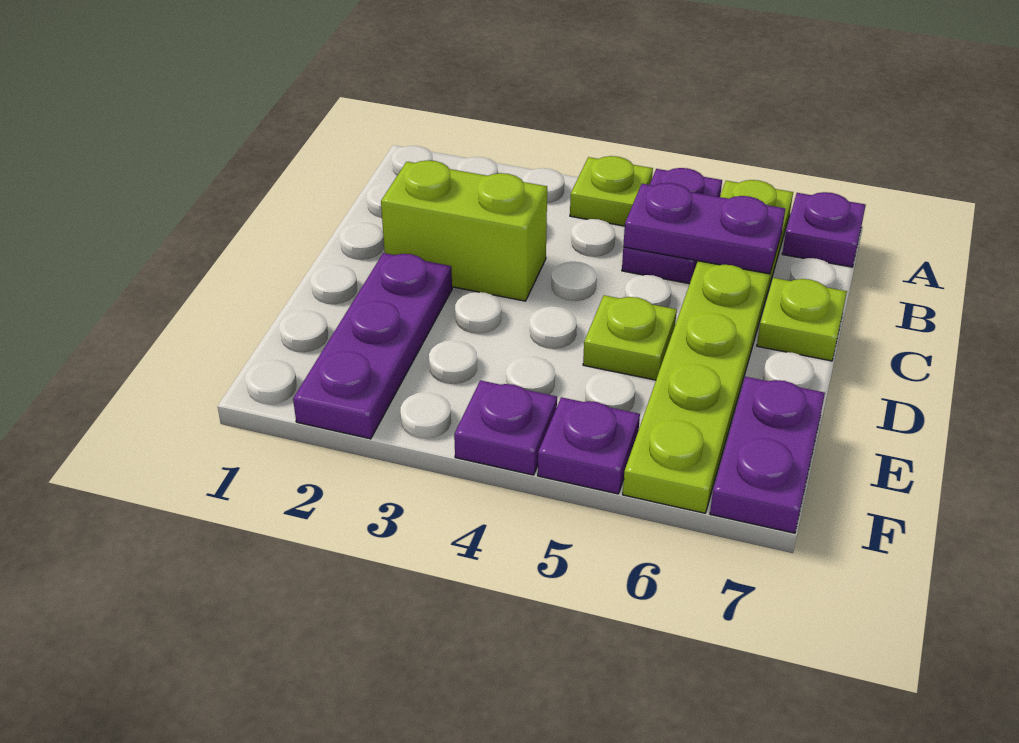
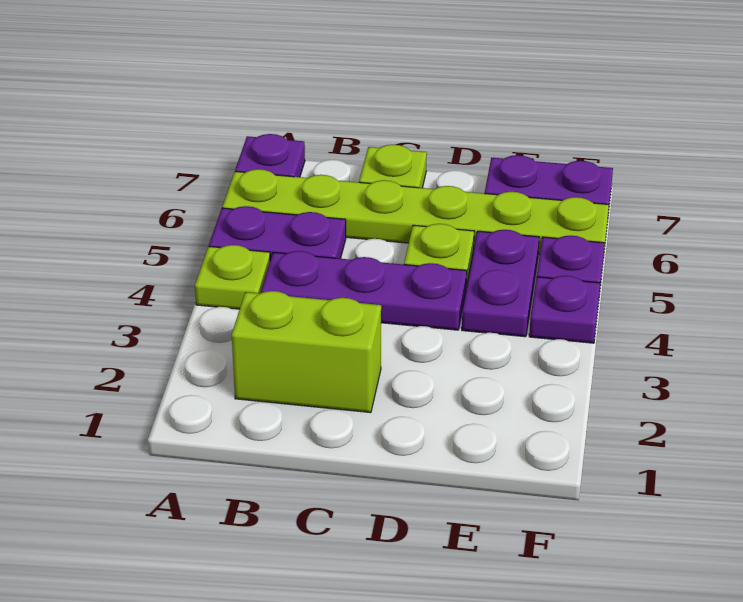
purple 1x2 plate [623,183,785,274] -> purple 1x2 plate moved to [462,230,539,337]
lime 1x2 brick [381,160,547,301] -> lime 1x2 brick turned to [232,291,381,413]
purple 1x3 plate [293,253,452,439] -> purple 1x3 plate moved to [261,251,467,330]

